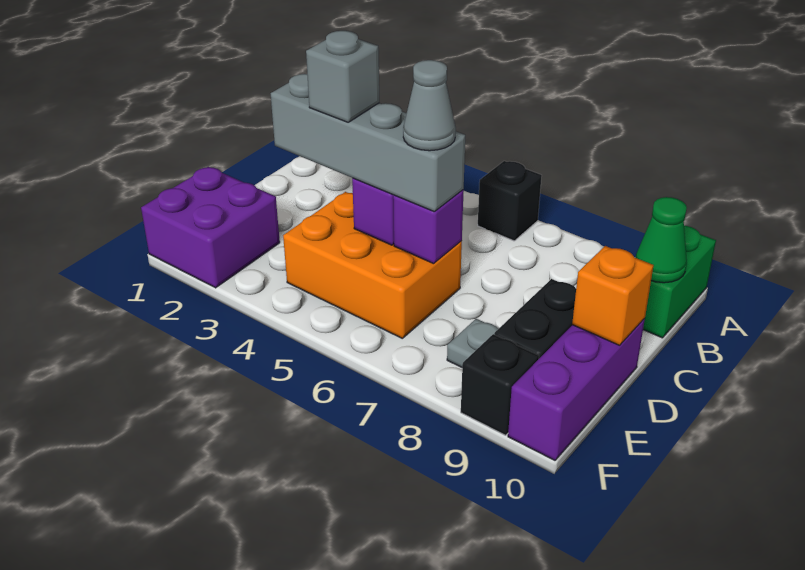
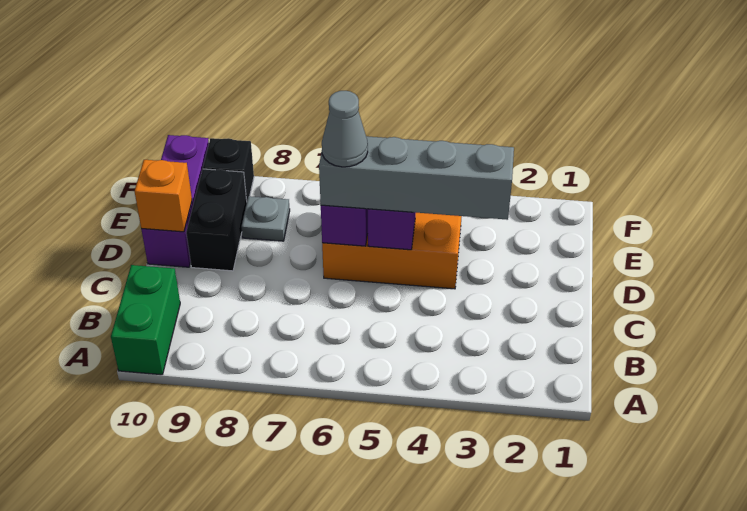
black 1x1 brick [478,161,542,241] -> none
green 1x1 cone [635,197,687,283] -> none
grey 1x1 brick [306,31,379,122] -> none
purple 2x2 brick [141,167,280,288] -> none

